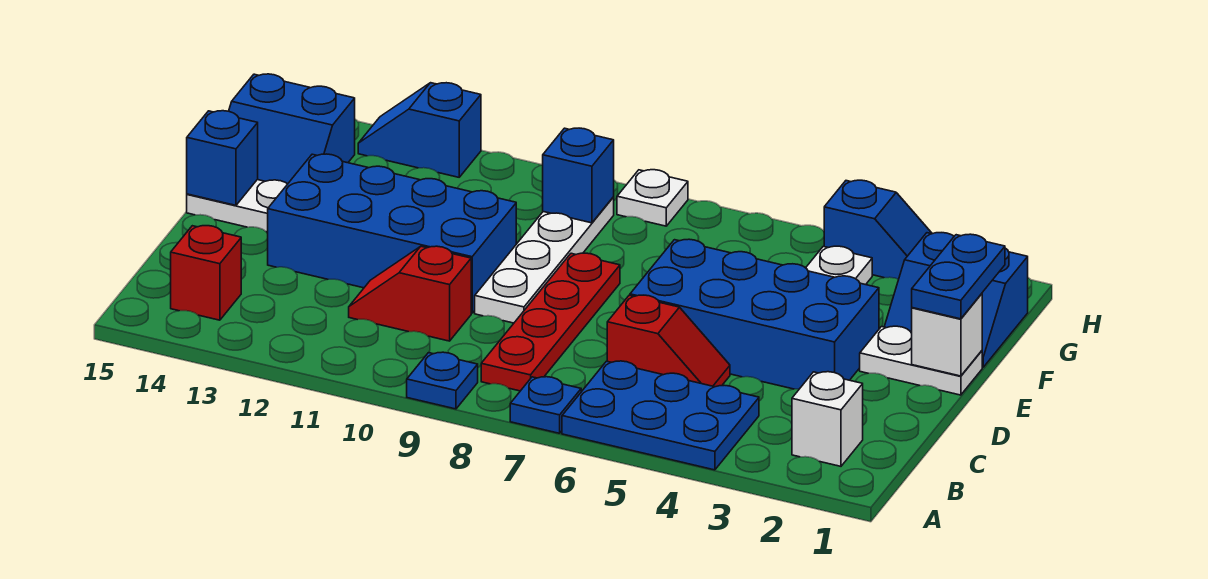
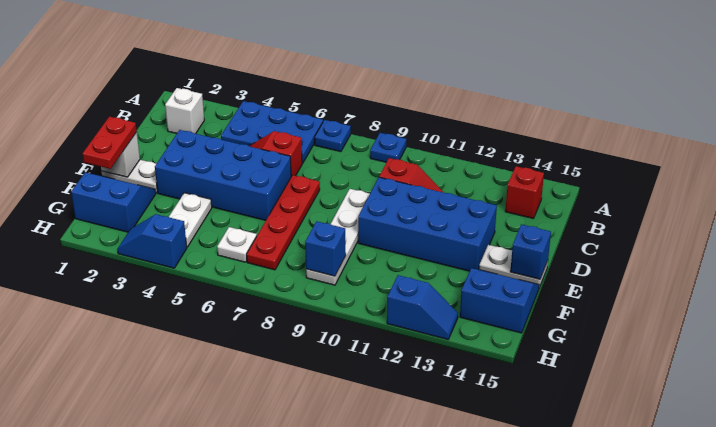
red 1x4 plate [481,253,620,391] -> red 1x4 plate moved to [247,175,320,270]
blue 1x2 plate [912,234,1005,319] -> red 1x2 plate [83,116,137,169]
white 1x1 plate [617,170,688,226] -> white 1x1 plate moved to [217,227,257,262]

